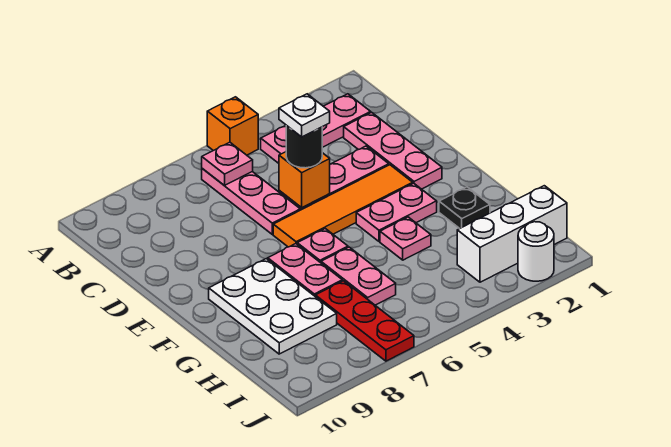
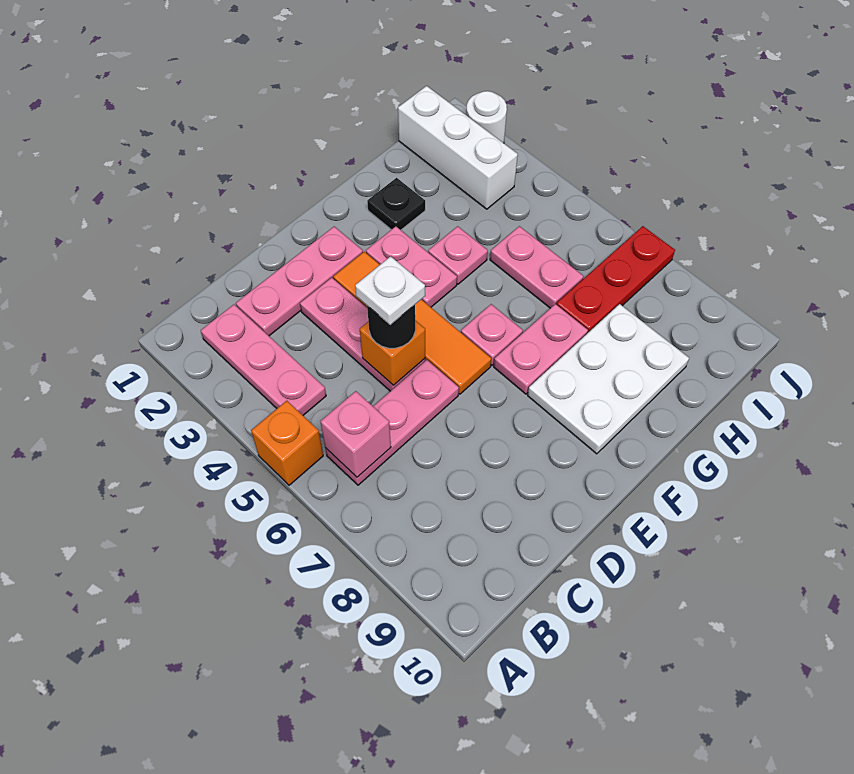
pink 1x1 plate [202,142,253,185] -> pink 1x1 brick [321,391,391,477]
pink 1x2 plate [321,247,396,305] -> pink 1x2 plate turned to [490,226,584,308]

